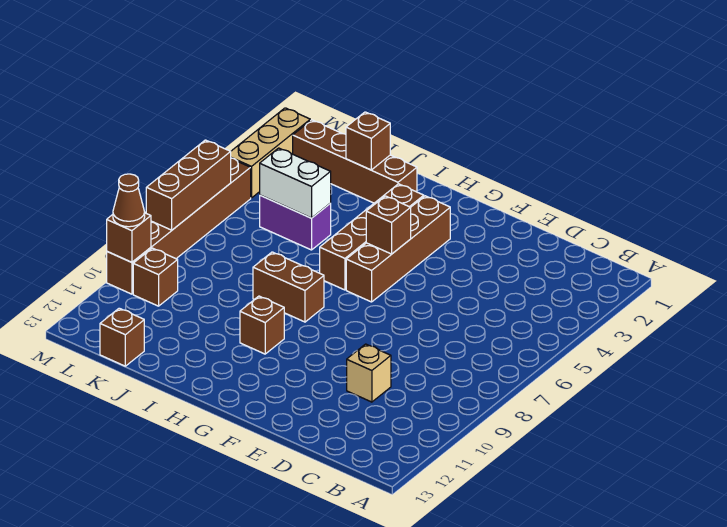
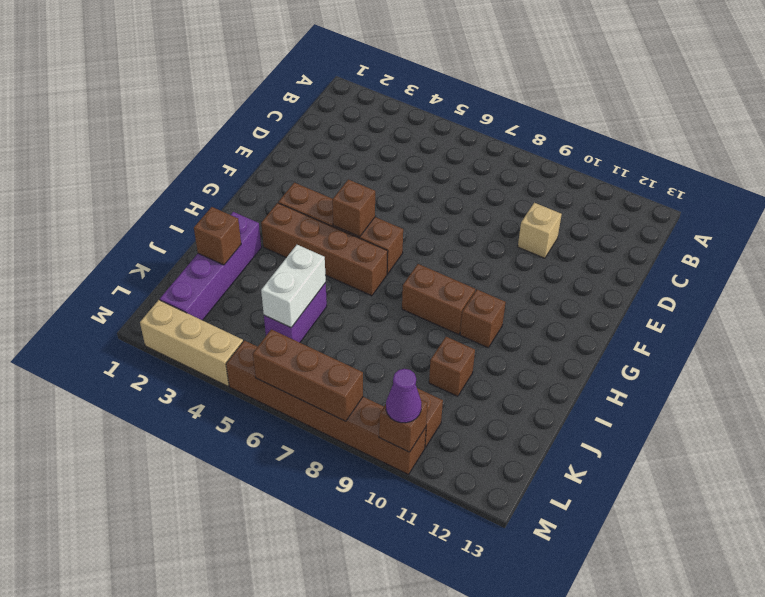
brown 1x2 brick [253,252,324,322] -> brown 1x2 brick turned to [402,264,475,334]
brown 1x4 brick [293,120,417,203] -> purple 1x4 brick [160,212,261,320]
brown 1x1 brick [100,308,144,366] -> brown 1x1 brick moved to [429,337,475,396]
brown 1x1 cone [113,174,145,227] -> purple 1x1 cone [386,369,421,423]

